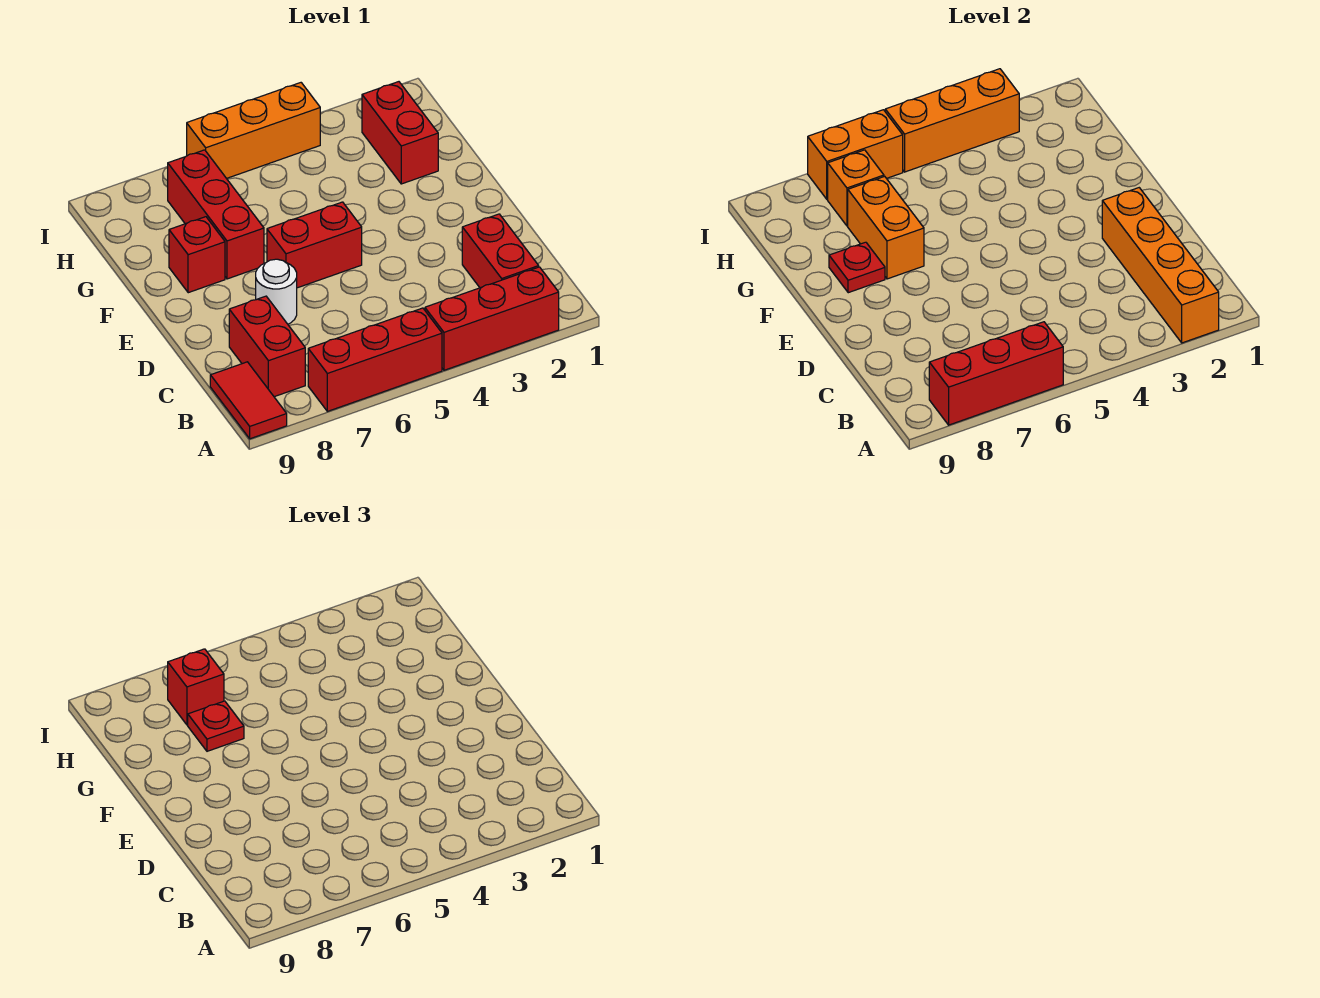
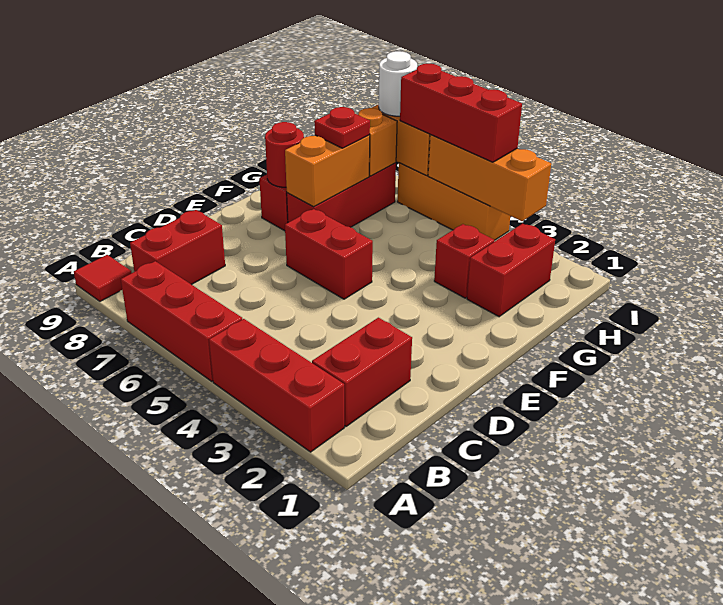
orange 1x4 brick [1102,188,1219,343] -> none
red 1x3 brick [929,322,1063,425] -> red 1x3 brick moved to [400,64,522,162]
red 1x2 tile [210,362,287,439] -> red 1x1 tile [74,255,132,301]
white 1x1 round brick [256,259,297,324] -> white 1x1 round brick moved to [379,51,417,116]
red 1x1 plate [829,242,885,293] -> red 1x1 round brick [265,122,304,187]
red 1x1 brick [168,649,224,725] -> red 1x1 brick moved to [434,224,495,298]

